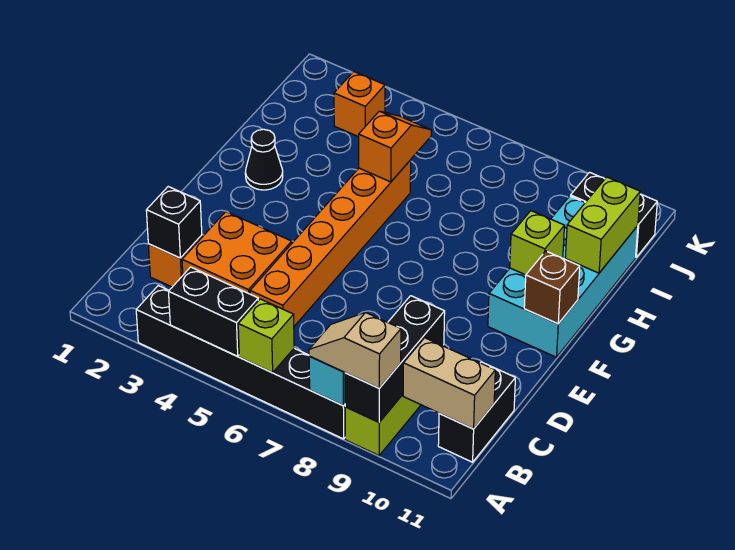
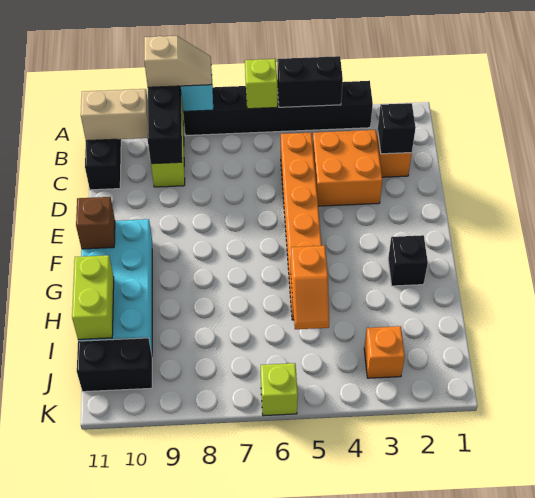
black 1x1 cone [245,129,283,190] -> black 1x1 brick [388,235,428,286]
lime 1x1 brick [510,211,564,275] -> lime 1x1 brick moved to [261,363,298,416]

